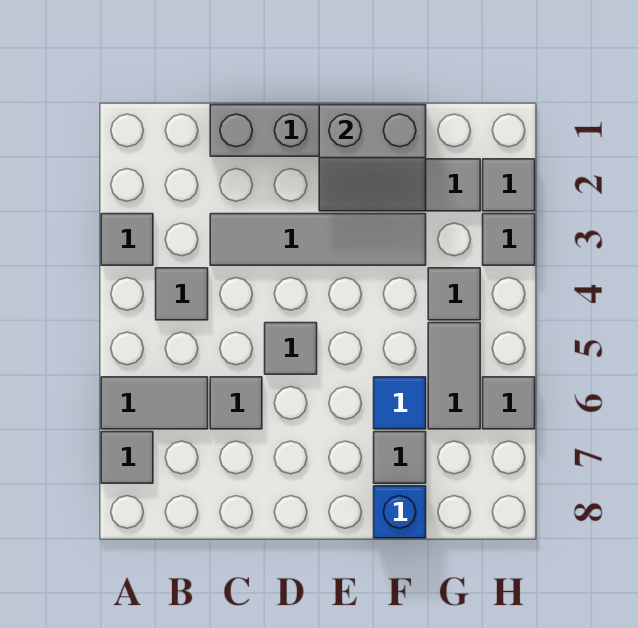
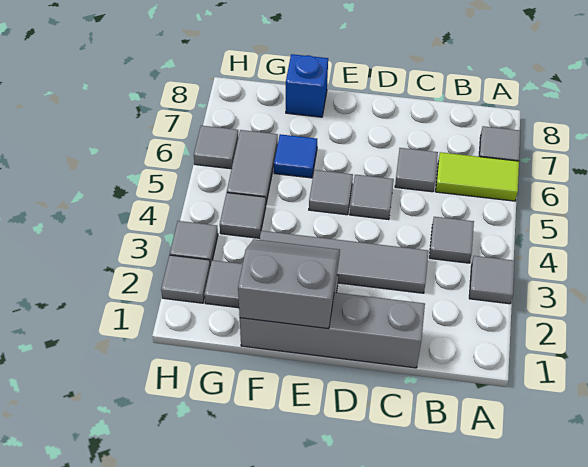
grey 1x2 tile [101,377,208,429] -> lime 1x2 tile [436,152,519,201]
grey 1x1 tile [374,432,426,483] -> grey 1x1 tile moved to [309,170,353,215]

